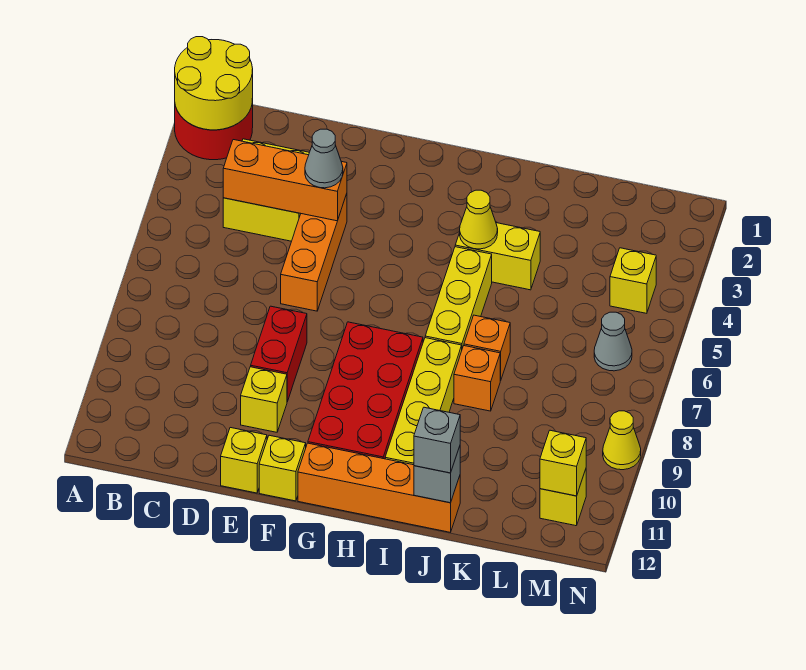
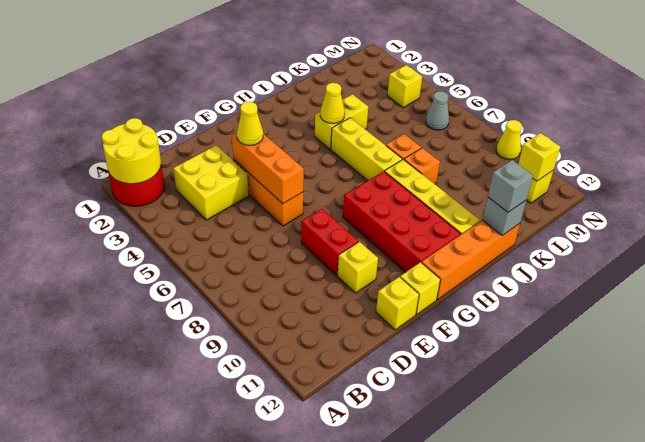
orange 1x3 brick [223,140,347,221] -> orange 1x3 brick turned to [232,133,304,204]
grey 1x1 cone [305,129,343,188] -> yellow 1x1 cone [237,102,263,145]

